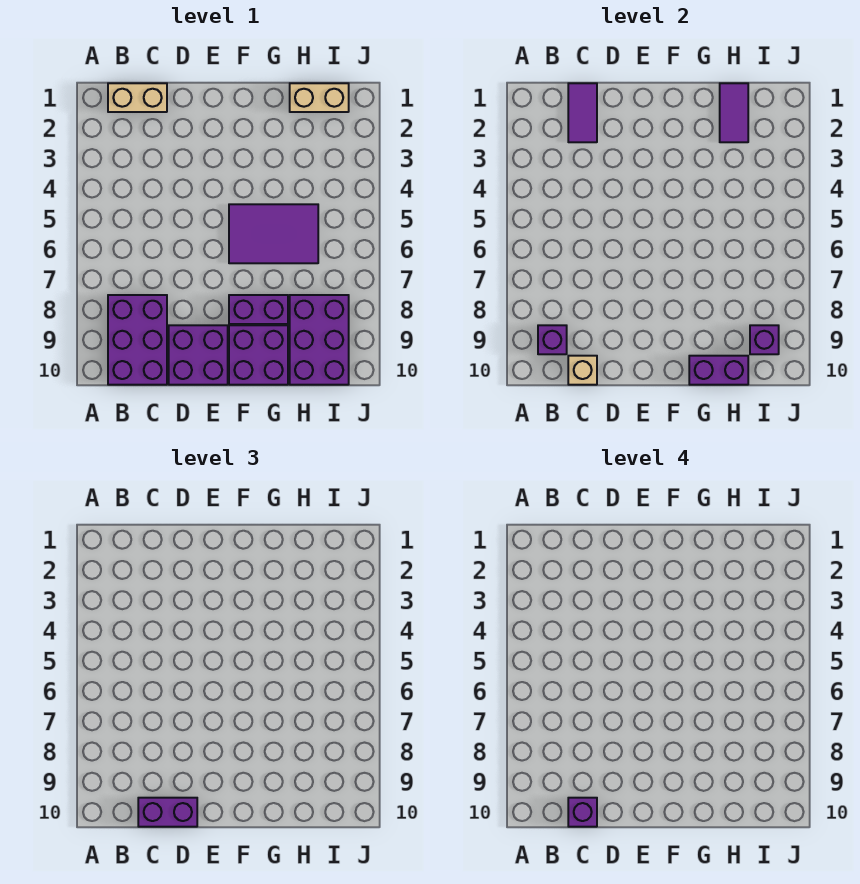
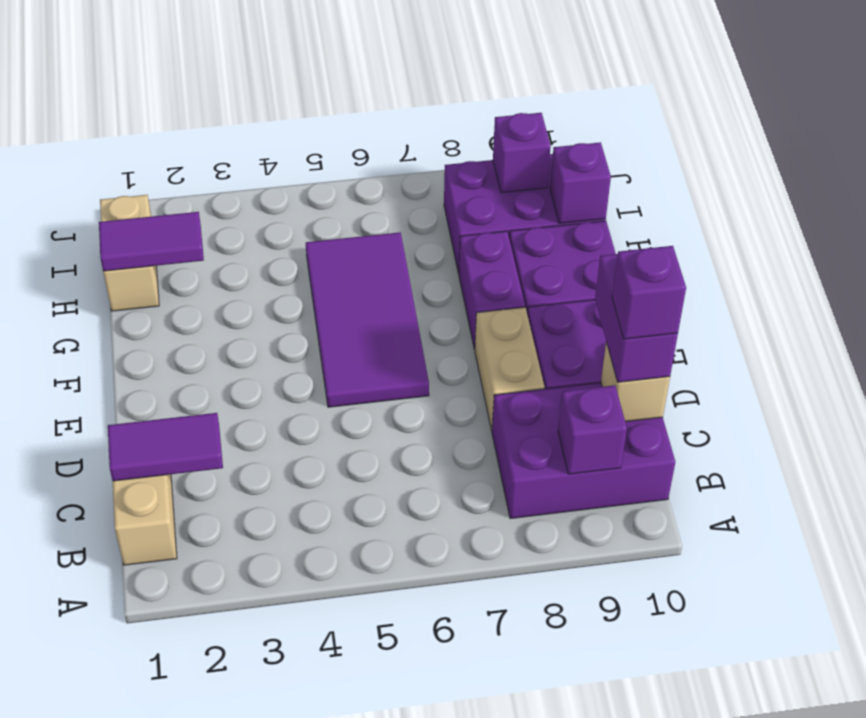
none -> tan 1x2 brick [475,307,545,431]
purple 2x3 tile [229,204,318,263] -> purple 2x4 tile [306,232,429,407]
purple 1x2 brick [689,356,748,385] -> purple 1x1 brick [550,142,611,223]

